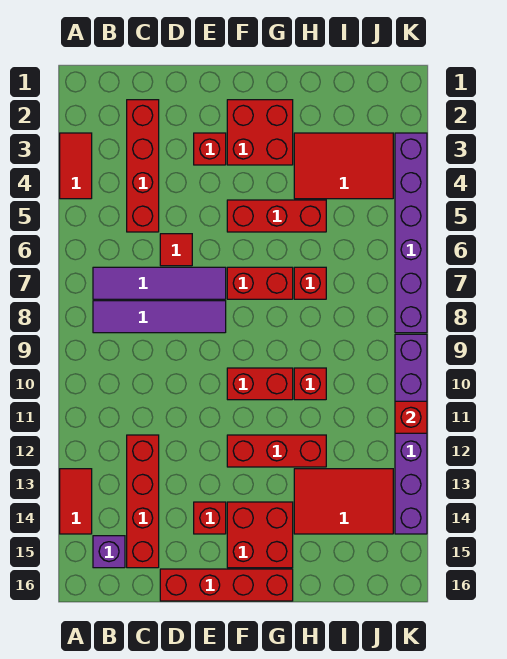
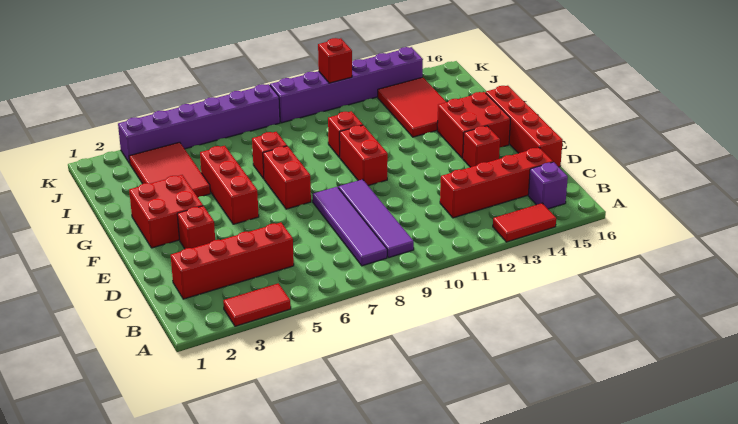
purple 1x4 tile [93,267,226,299] -> purple 1x4 tile moved to [338,179,414,258]
red 1x1 tile [160,234,192,266] -> none
red 1x3 brick [227,435,326,467] -> none

